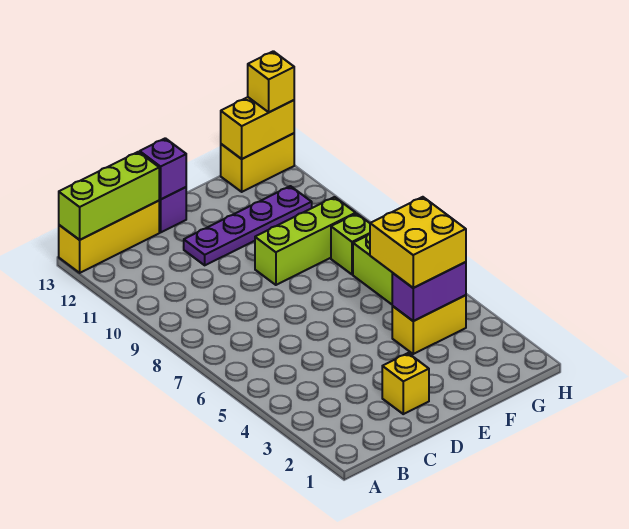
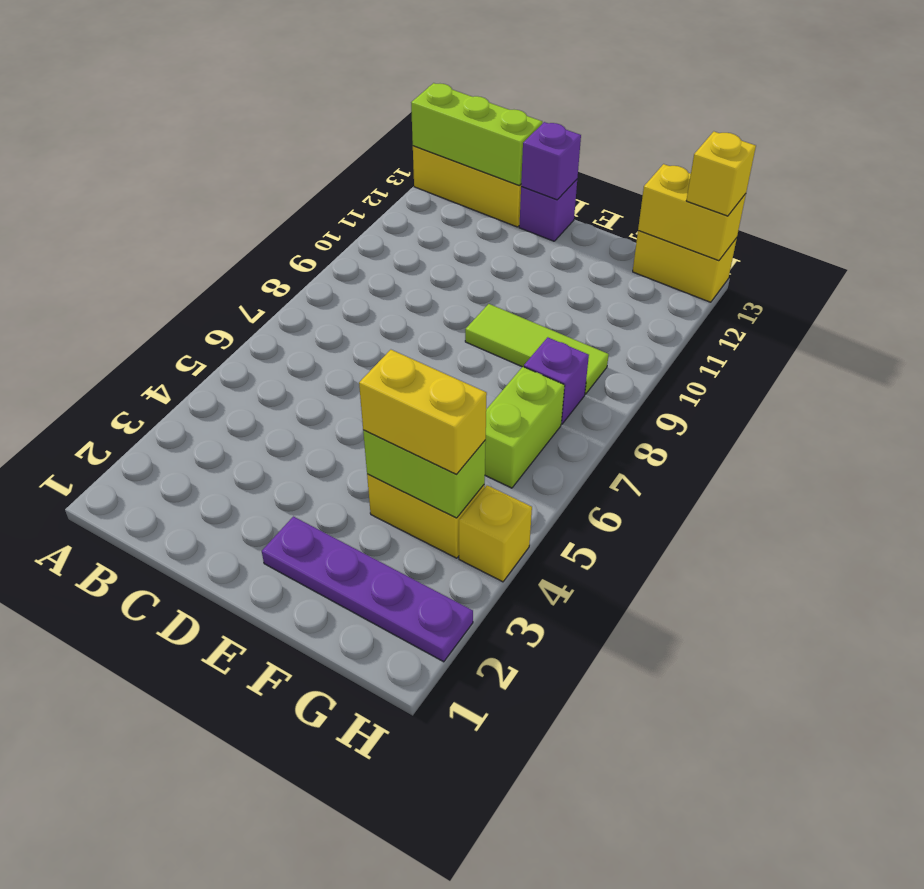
yellow 1x1 brick [382,353,429,414] -> yellow 1x1 brick moved to [459,485,532,582]
purple 1x4 plate [184,186,312,265] -> purple 1x4 plate moved to [262,517,473,662]
lime 1x3 brick [255,197,356,285] -> lime 1x3 tile [465,304,609,394]
purple 1x2 brick [392,262,466,321] -> lime 1x2 brick [363,430,486,518]
yellow 2x2 brick [370,197,466,288] -> yellow 1x2 brick [359,350,487,474]
lime 1x1 brick [331,214,370,275] -> purple 1x1 brick [524,337,589,424]

